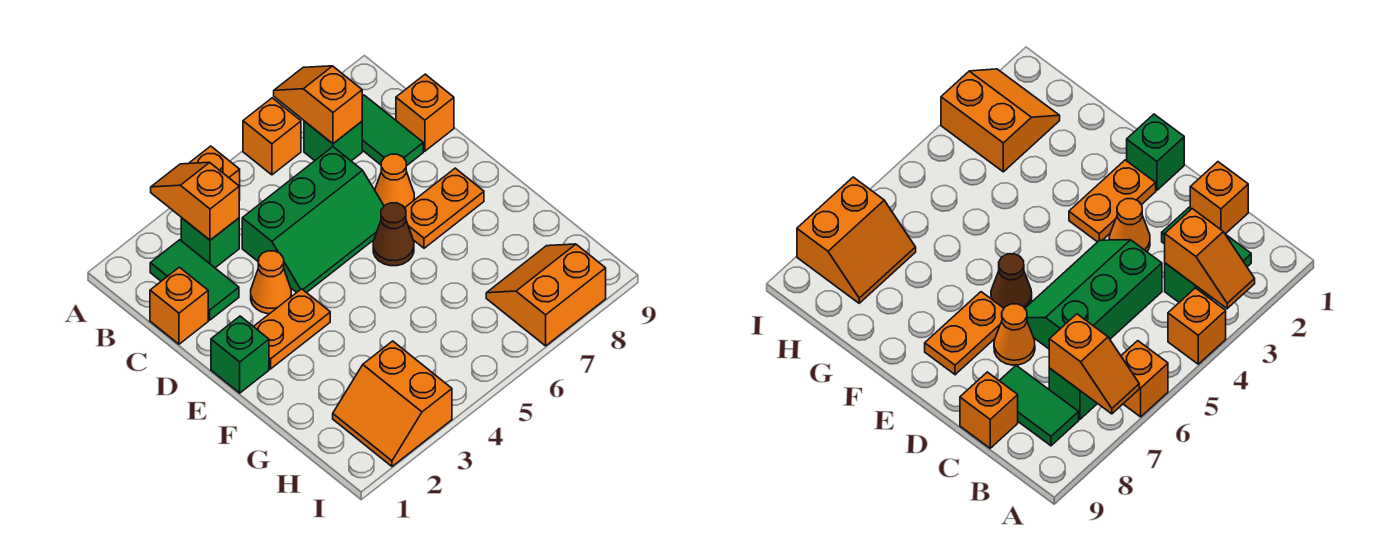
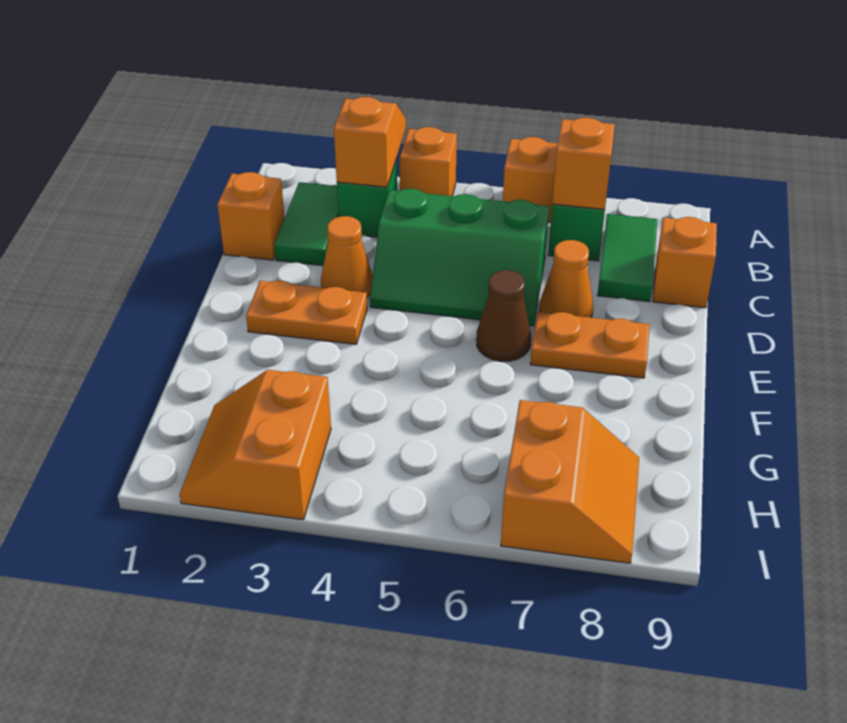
green 1x1 brick [211,316,269,393] -> none
orange 2x2 slope [486,244,606,346] -> orange 2x2 slope turned to [501,400,639,563]

